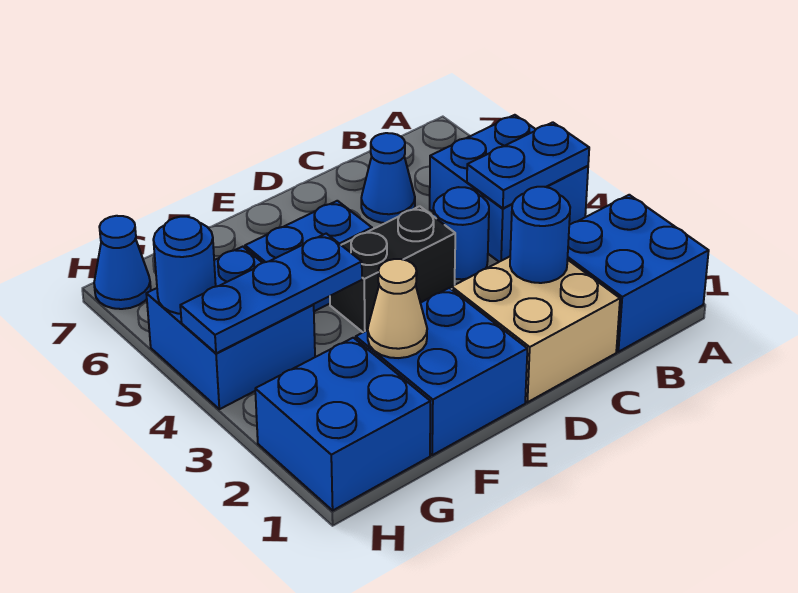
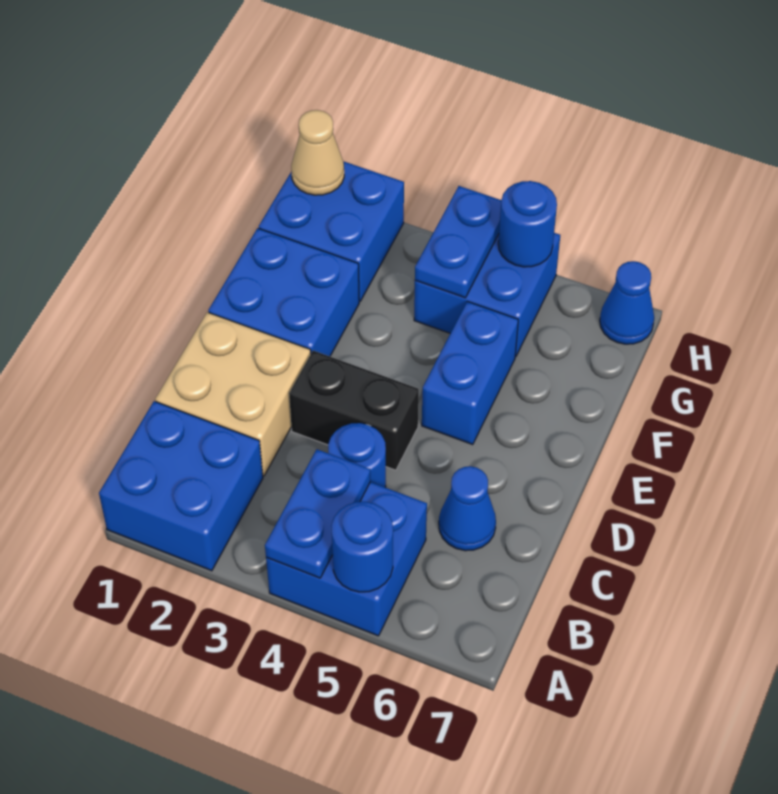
blue 1x1 round brick [510,187,570,283] -> blue 1x1 round brick moved to [331,502,393,592]
black 1x2 brick [330,206,455,332] -> black 1x2 brick turned to [289,351,419,470]
tan 1x1 cone [368,259,427,358] -> tan 1x1 cone moved to [291,110,344,195]
blue 1x3 plate [180,234,362,353] -> blue 1x2 plate [415,186,501,298]

